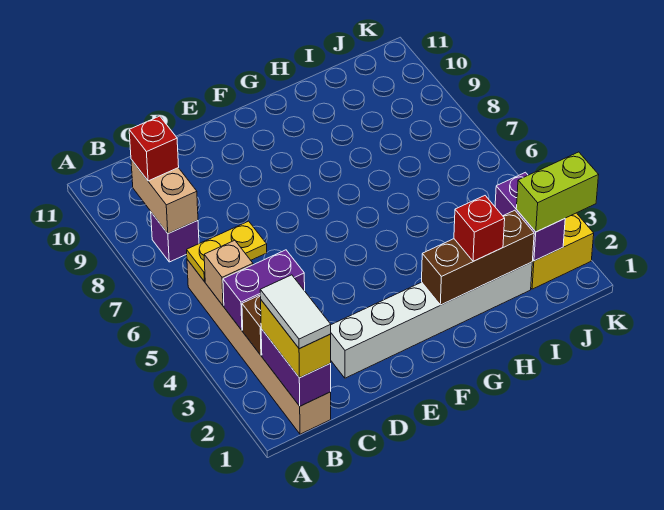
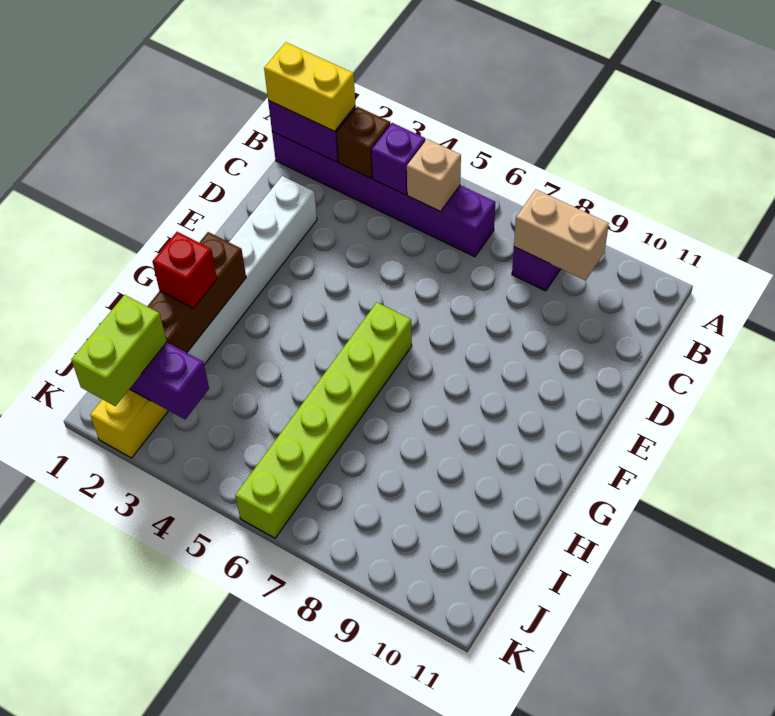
tan 1x6 brick [187,260,331,434] -> purple 1x6 brick [272,132,496,257]
white 1x2 tile [260,275,331,349] -> none
purple 1x2 brick [223,250,305,330] -> purple 1x1 brick [371,123,425,195]
yellow 1x2 plate [187,221,267,281] -> none
red 1x1 brick [129,116,179,181] -> none
none -> lime 1x6 brick [235,302,412,538]

